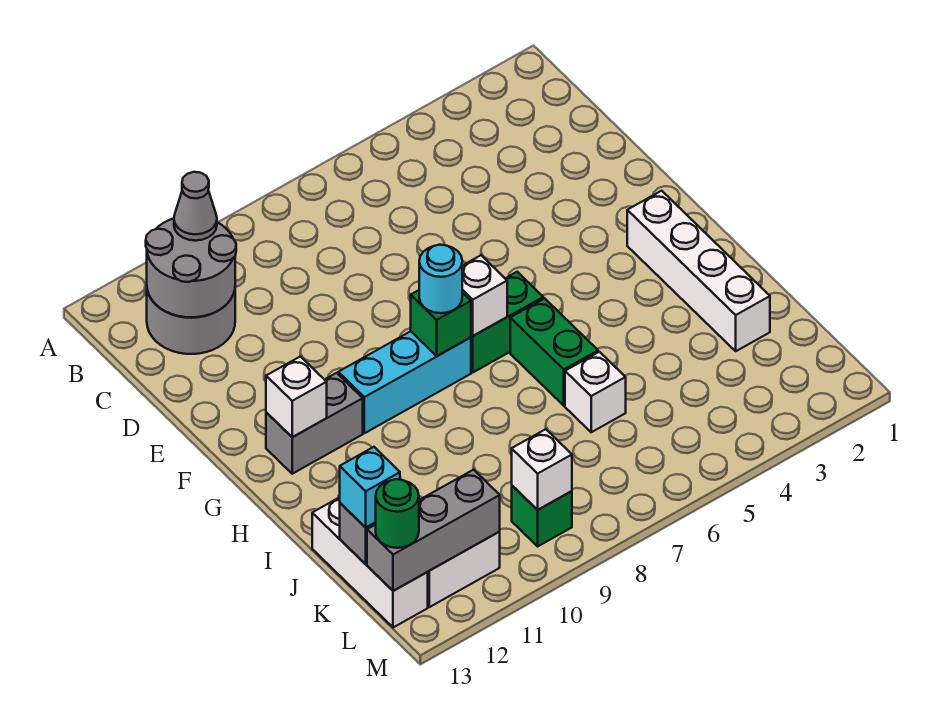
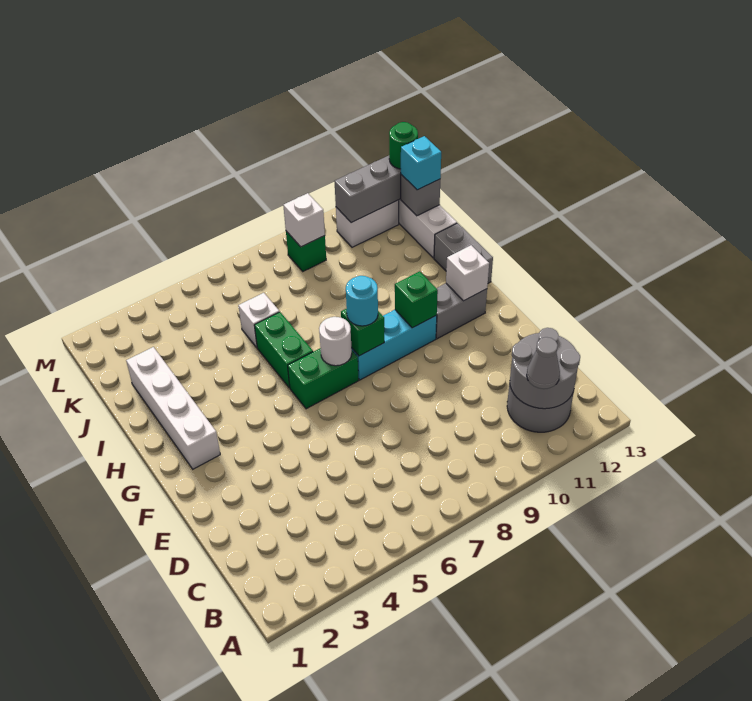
white 1x1 brick [462,255,507,336] -> white 1x1 round brick [319,317,352,366]
none -> green 1x1 brick [395,271,438,328]
none -> grey 1x2 brick [434,223,493,283]

